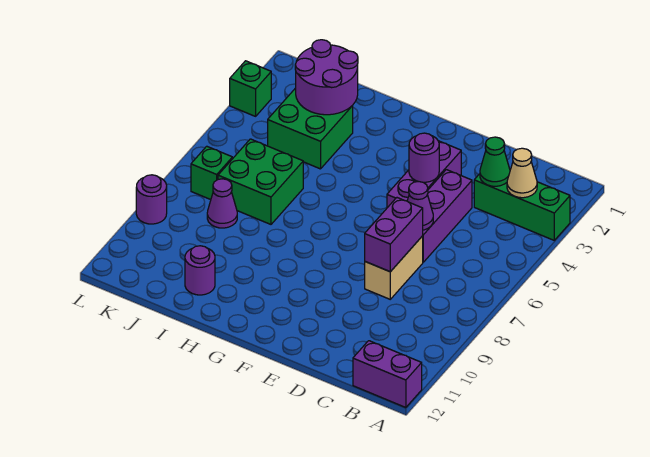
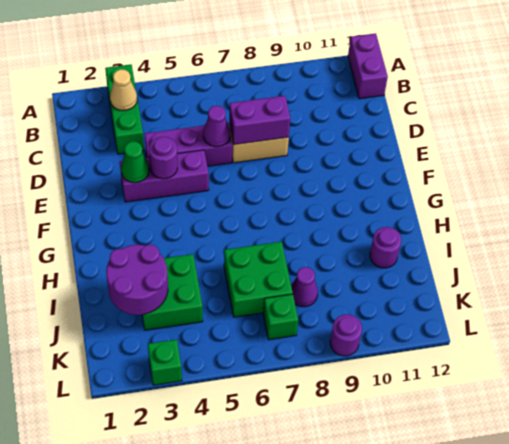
green 1x1 cone [480,137,510,186] -> green 1x1 cone moved to [121,141,149,183]

